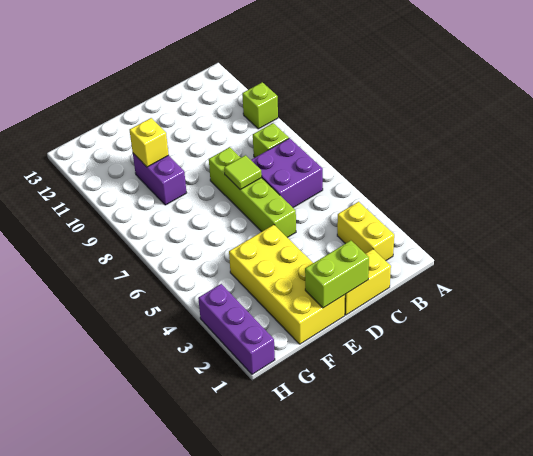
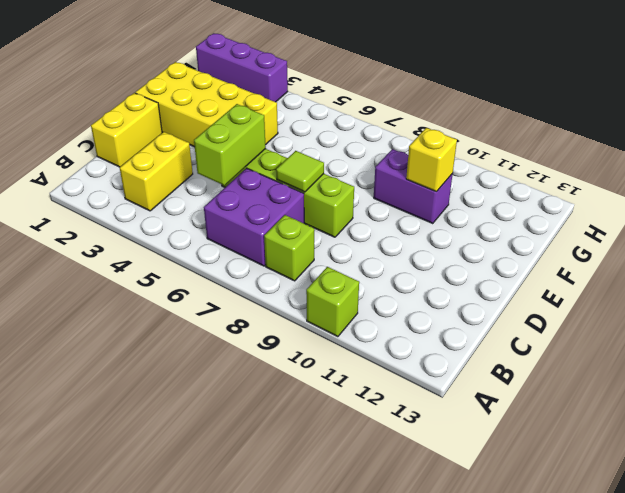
yellow 1x2 brick [337,202,394,261] -> yellow 1x2 brick turned to [120,132,193,211]
lime 1x2 brick [305,241,369,308] -> lime 1x2 brick moved to [194,104,266,185]

